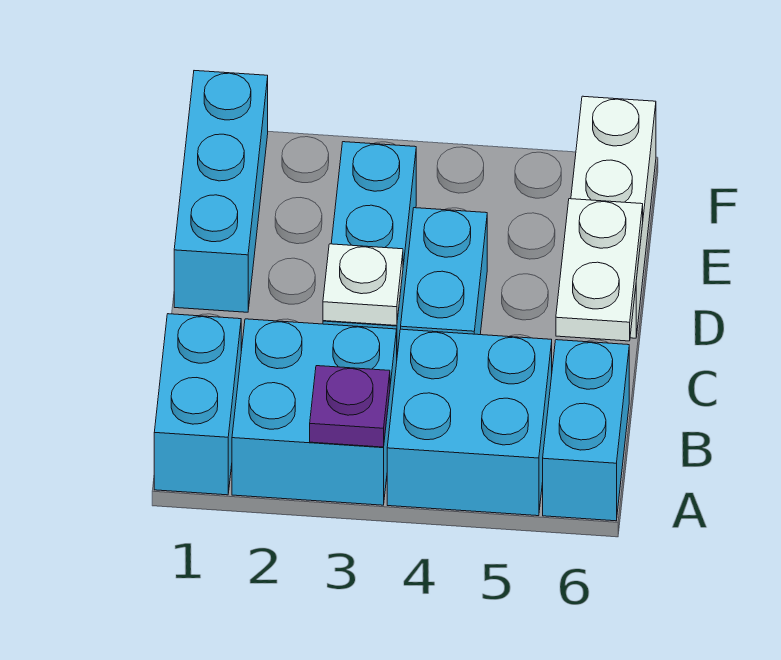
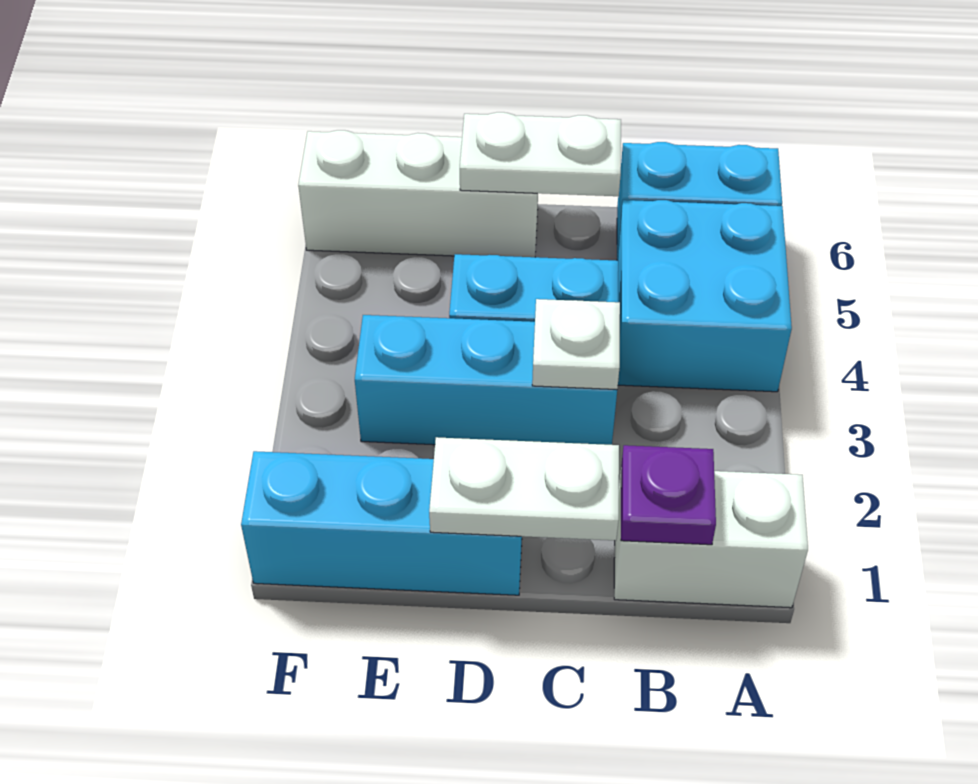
cyan 1x2 brick [154,314,241,495] -> white 1x2 brick [614,471,808,608]
cyan 2x2 brick [232,319,397,505] -> none
purple 1x1 plate [310,366,390,447] -> purple 1x1 plate moved to [621,445,716,545]
none -> white 1x2 plate [429,437,619,540]

